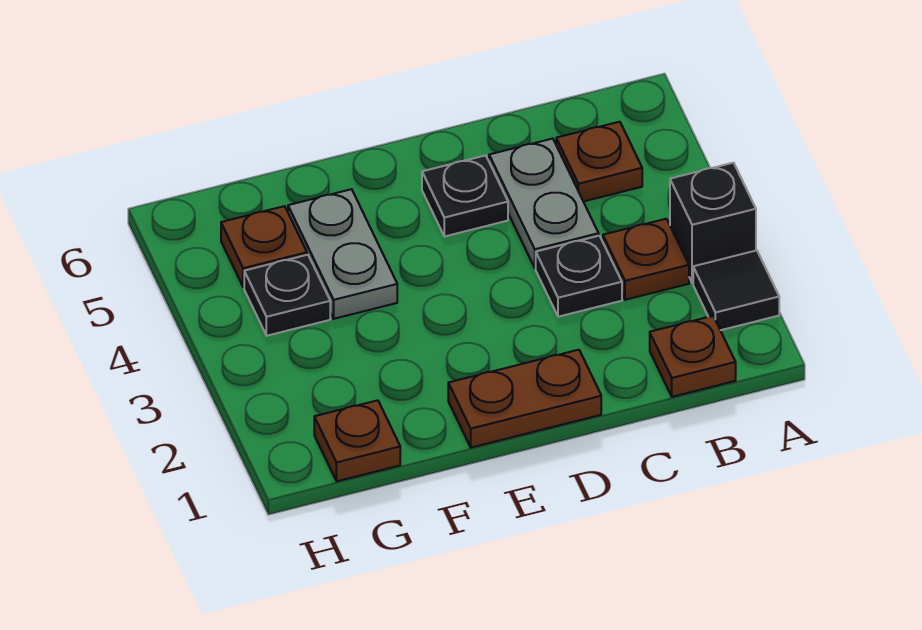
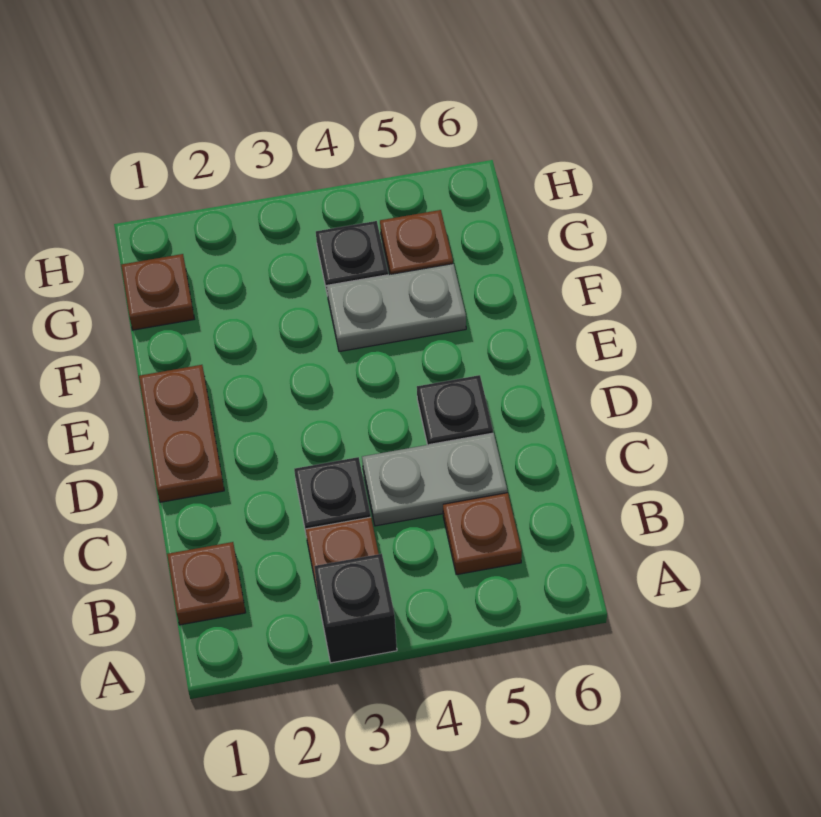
black 1x1 tile [693,250,779,330] -> none

